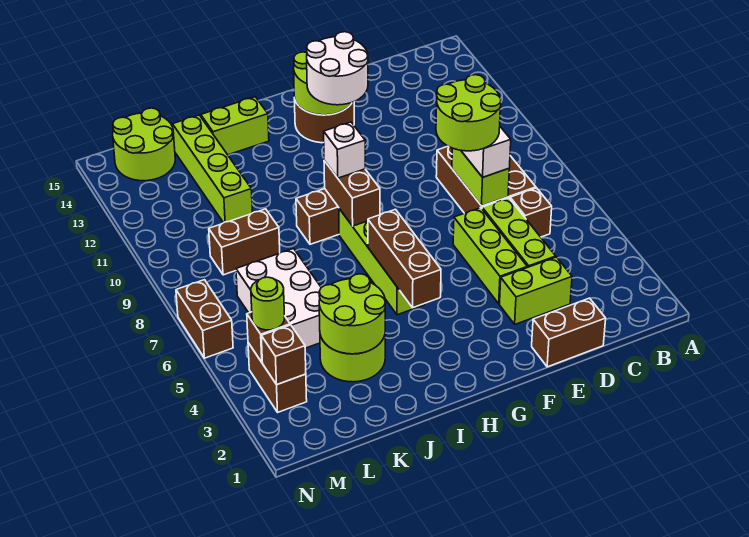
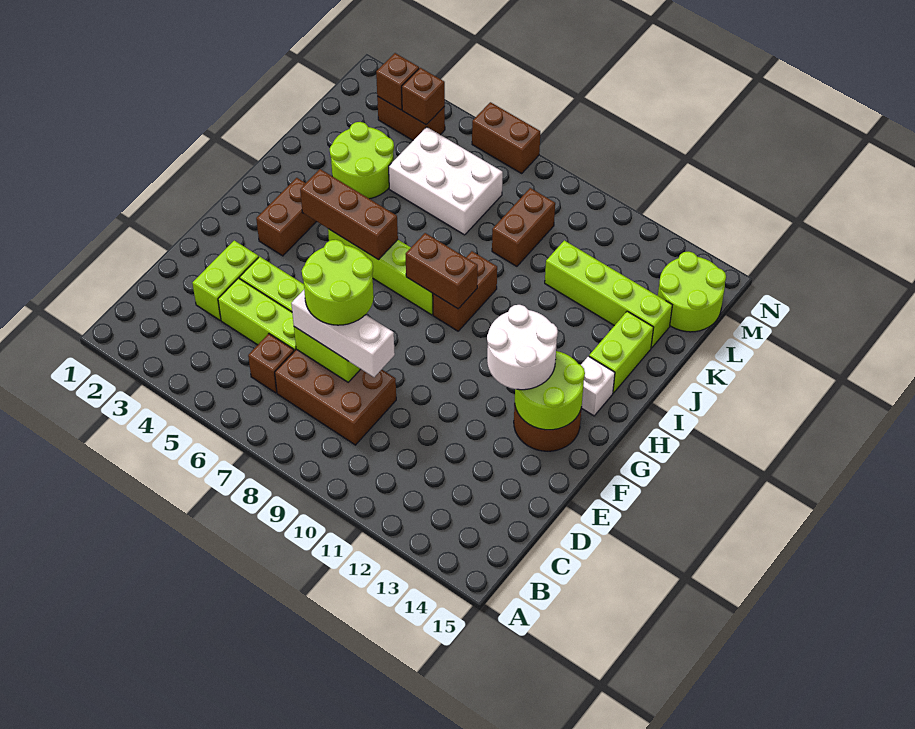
brown 1x2 brick [532,298,606,367] -> brown 1x2 brick moved to [256,178,317,256]
white 1x1 brick [324,122,365,178] -> white 1x1 brick moved to [581,356,615,416]
lime 2x2 round brick [319,274,386,354] -> none
lime 1x1 round brick [251,277,285,330] -> none

